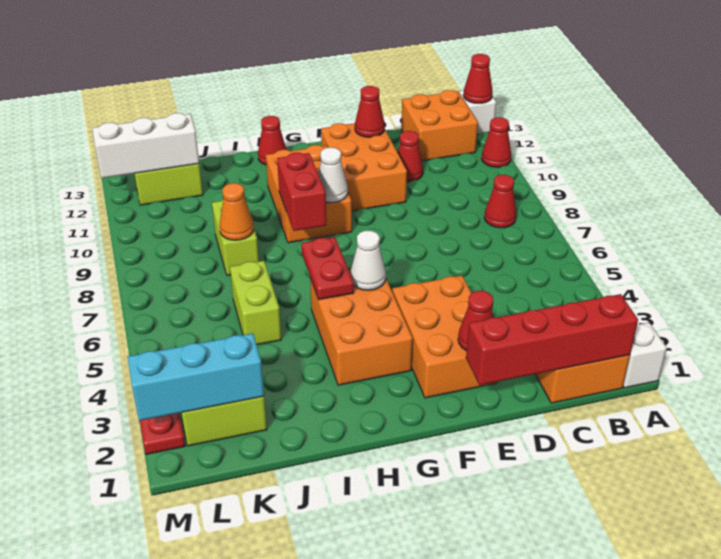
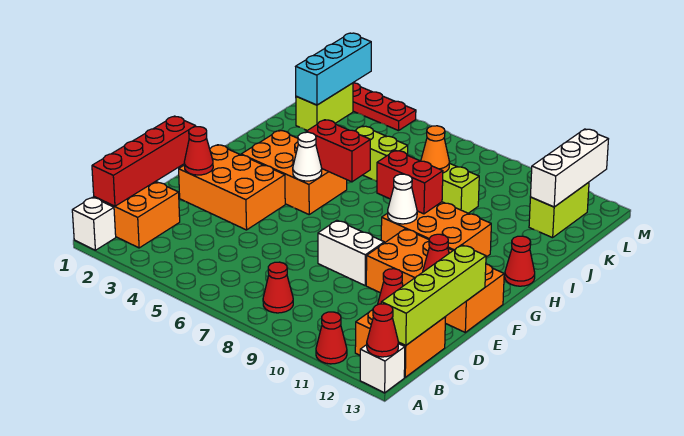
none -> lime 1x4 brick [381,245,486,346]
none -> white 1x2 brick [318,220,384,285]
orange 2x3 brick [321,123,407,211] -> orange 2x4 brick [366,229,504,332]
red 1x2 plate [301,237,354,300] -> red 1x2 brick [306,120,370,182]

